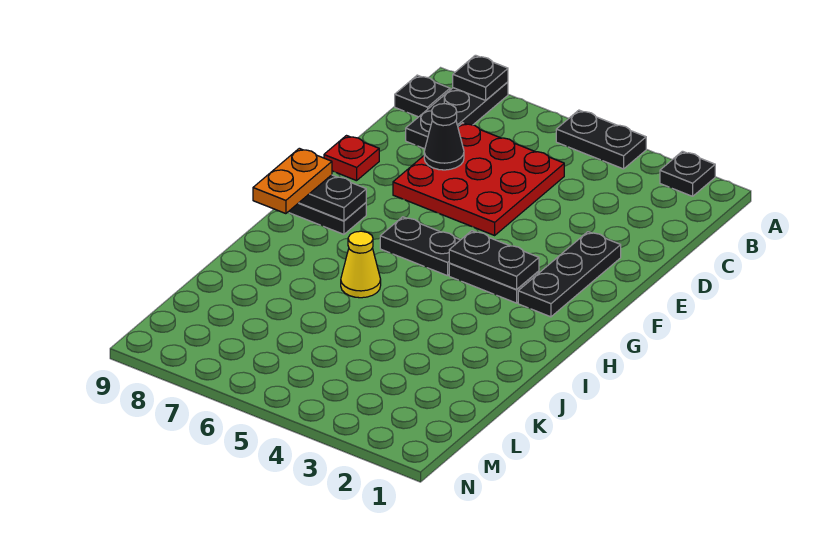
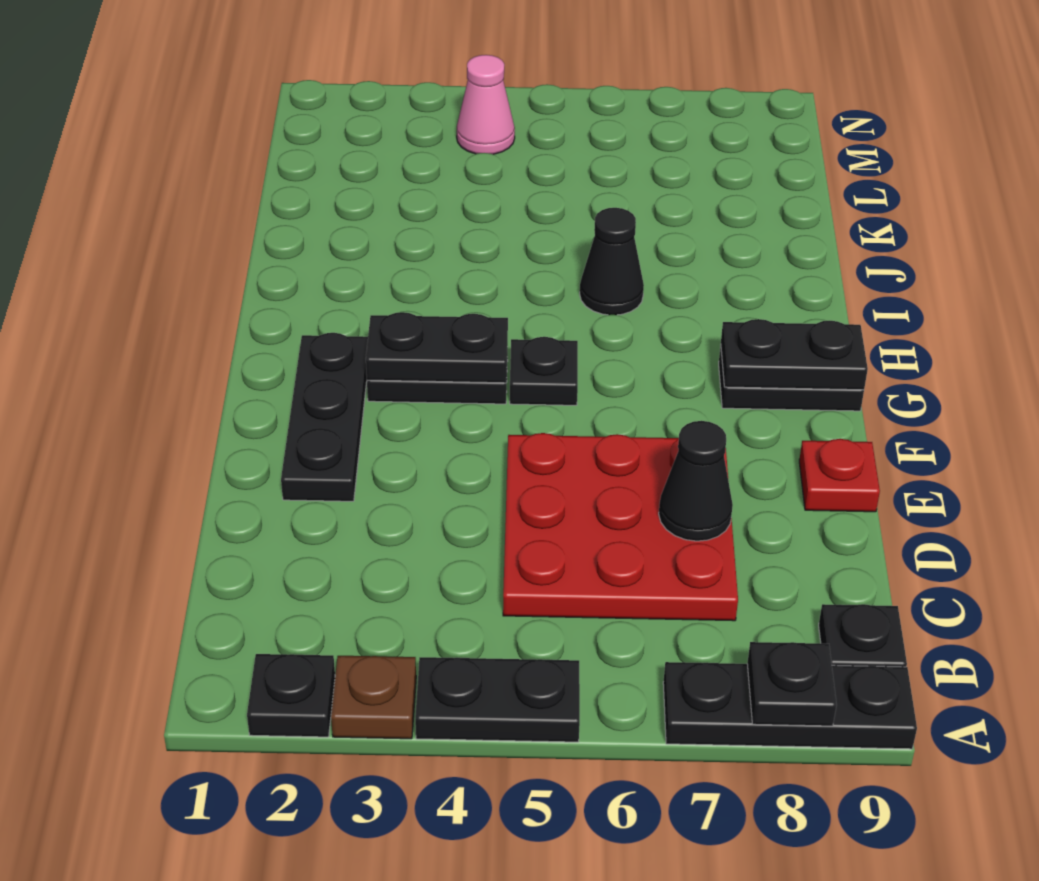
none -> brown 1x1 plate [331,656,416,739]
black 1x3 plate [406,82,508,149] -> black 1x3 plate turned to [663,662,917,749]
black 1x2 plate [380,217,460,276] -> black 1x1 plate [510,337,578,405]
orange 1x2 plate [253,148,332,214] -> none
yellow 1x1 cone [341,231,381,298] -> black 1x1 cone [580,208,644,315]
none -> pink 1x1 cone [457,55,515,154]

